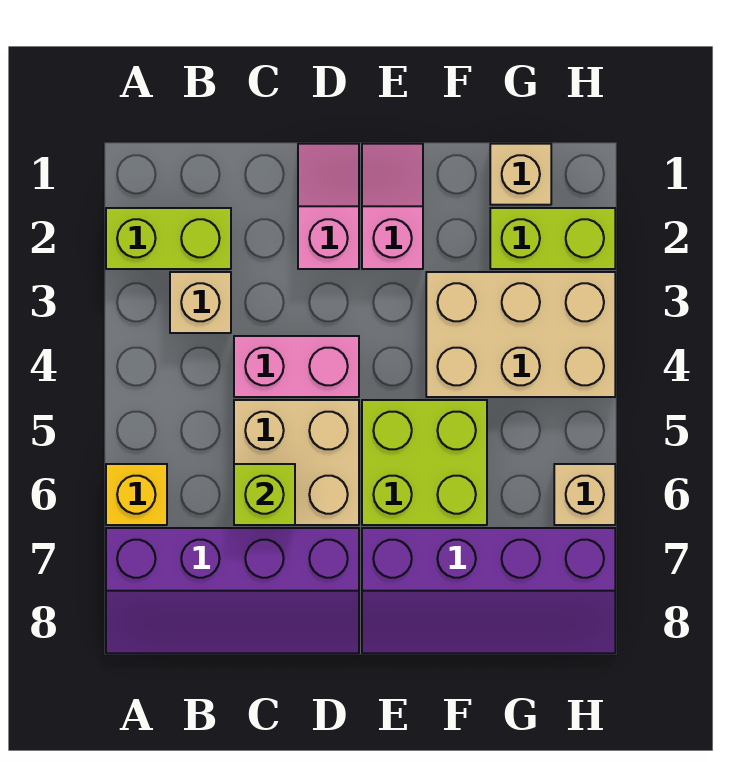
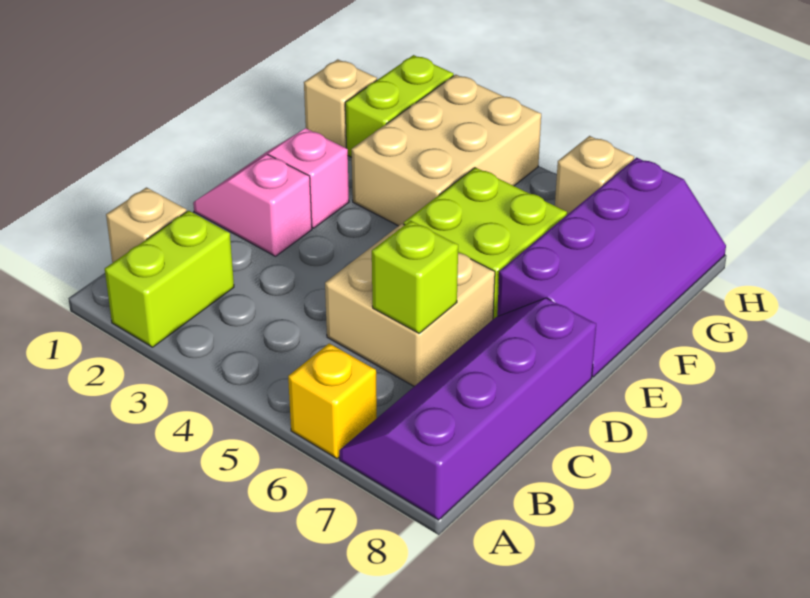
purple 2x4 slope [106,528,359,653] -> purple 2x4 slope turned to [339,298,596,520]
tan 1x1 brick [170,272,231,333] -> tan 1x1 brick moved to [106,187,187,263]
pink 1x2 brick [234,336,359,397] -> none

